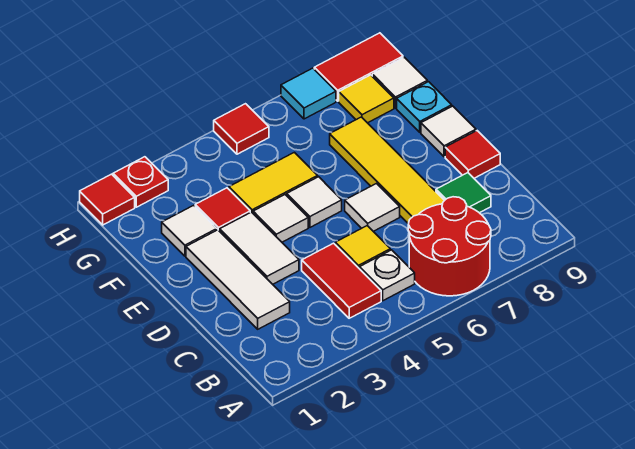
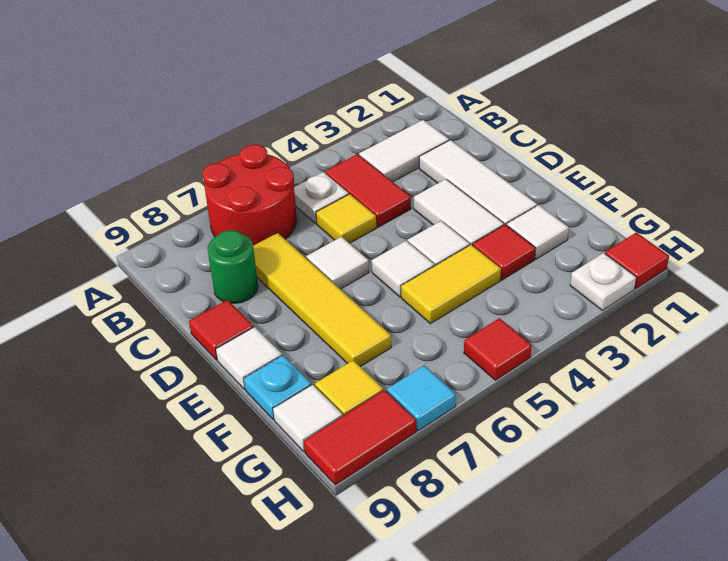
none -> white 1x2 tile [359,120,449,182]
green 1x1 tile [436,173,491,213] -> green 1x1 round brick [207,230,258,303]
red 1x1 plate [113,157,168,207] -> white 1x1 plate [570,253,636,310]

